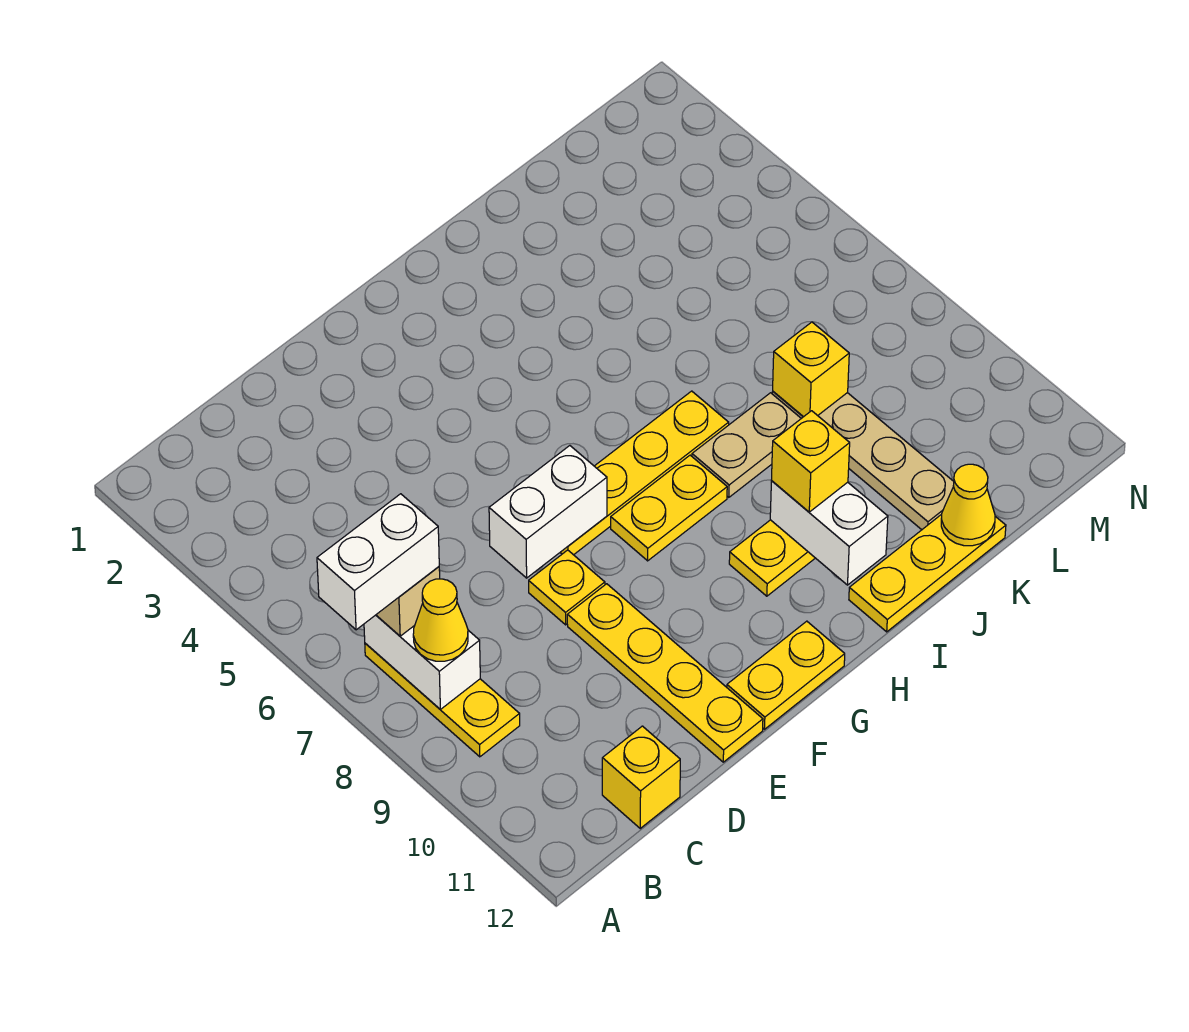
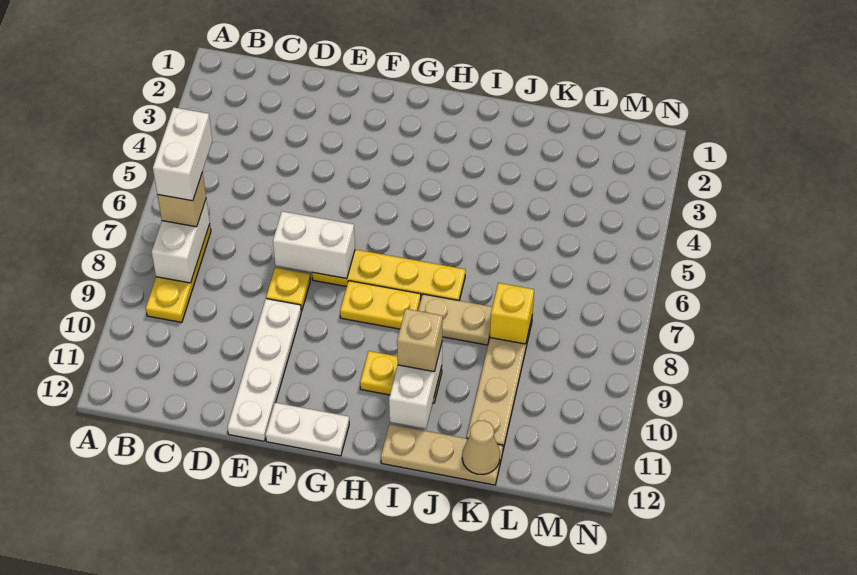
white 1x2 brick [317,494,439,630] -> white 1x2 brick turned to [153,107,212,201]
yellow 1x1 cone [413,579,468,661] -> none
yellow 1x1 brick [602,726,680,828] -> none
yellow 1x4 plate [567,584,763,762] -> white 1x4 plate [227,299,301,441]
yellow 1x2 plate [727,621,845,729] -> white 1x2 plate [266,403,349,456]
yellow 1x1 brick [772,411,850,512] -> tan 1x1 brick [397,309,443,372]
yellow 1x3 plate [849,514,1006,632] -> tan 1x3 plate [381,424,503,485]
yellow 1x1 cone [941,464,995,546] -> tan 1x1 cone [462,420,500,474]

